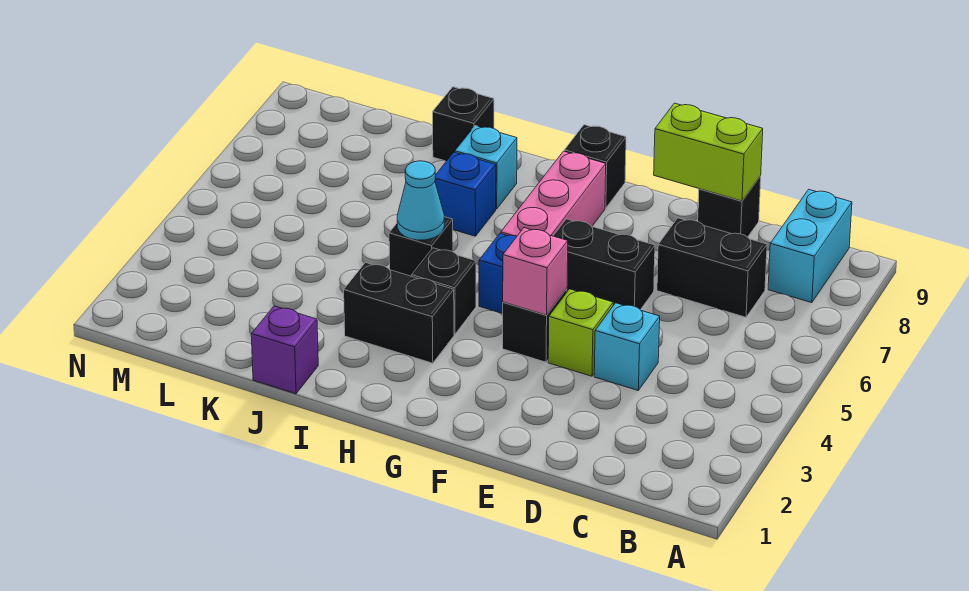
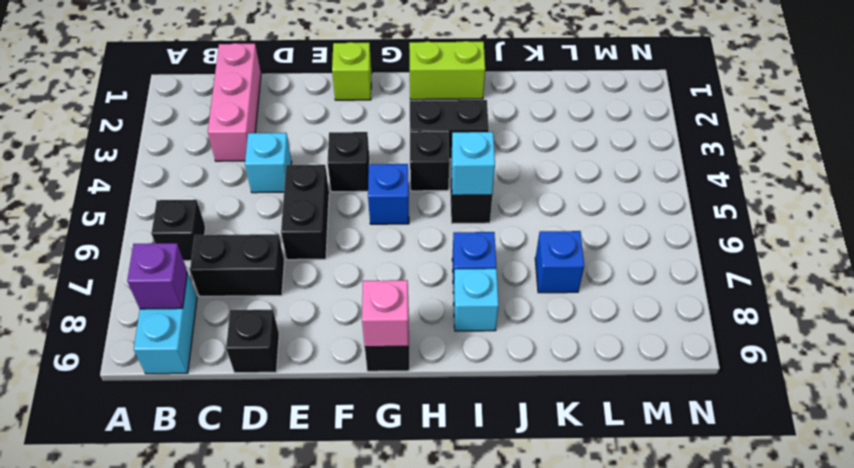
lime 1x2 brick [654,103,763,201] -> lime 1x2 brick moved to [409,41,485,100]
lime 1x1 brick [548,289,613,376] -> lime 1x1 brick moved to [332,42,372,100]
black 1x2 brick [554,219,655,310] -> black 1x2 brick turned to [281,165,329,260]
pink 1x1 brick [503,228,568,315] -> pink 1x1 brick moved to [362,280,409,347]
pink 1x3 brick [501,151,606,236] -> pink 1x3 brick moved to [208,43,261,161]
cyan 1x1 cone [397,161,444,240] -> cyan 1x1 brick [451,132,495,195]
purple 1x1 brick [251,306,318,394] -> purple 1x1 brick moved to [127,243,188,309]
black 1x1 brick [433,87,494,161] -> black 1x1 brick moved to [151,200,206,261]
none -> blue 1x1 brick [535,231,584,293]

